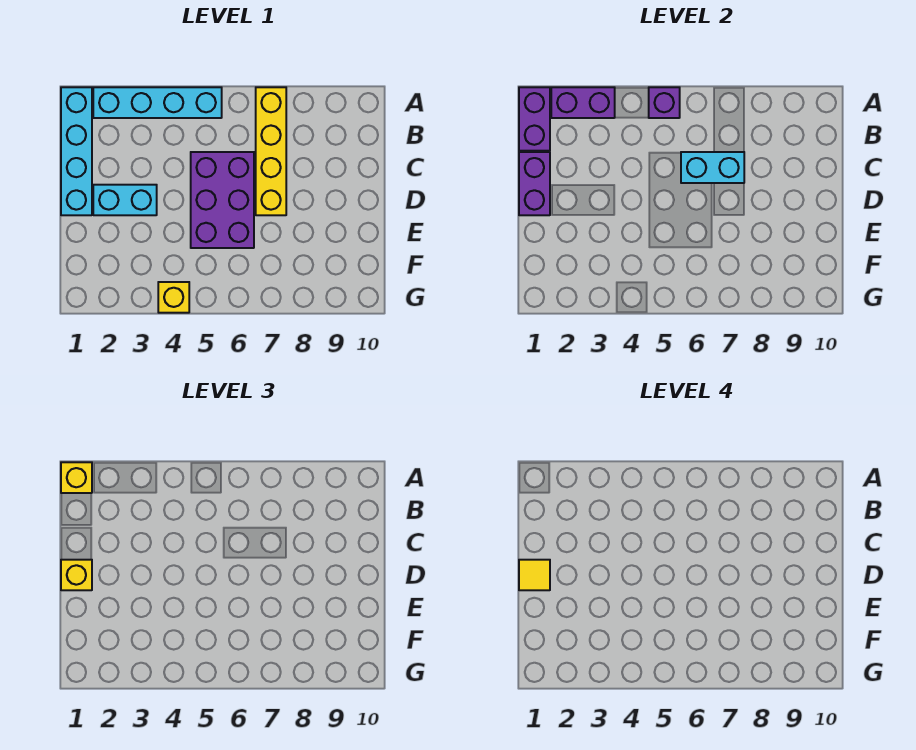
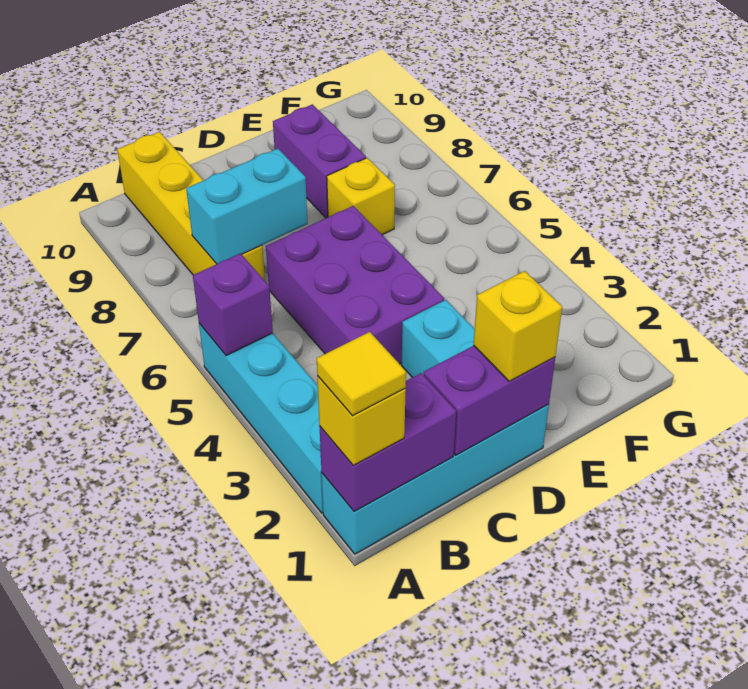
purple 1x2 brick [551,87,615,118] -> purple 1x2 brick moved to [273,104,366,218]
yellow 1x4 brick [256,87,286,215] -> yellow 1x4 brick turned to [117,132,265,280]
purple 2x3 brick [191,152,254,248] -> purple 2x3 brick turned to [266,206,444,364]
cyan 1x2 brick [681,152,744,183] -> cyan 1x2 brick turned to [186,149,308,264]
yellow 1x1 tile [519,560,550,590] -> yellow 1x1 tile moved to [317,332,406,416]
yellow 1x1 brick [158,282,189,313] -> yellow 1x1 brick moved to [327,158,395,235]

